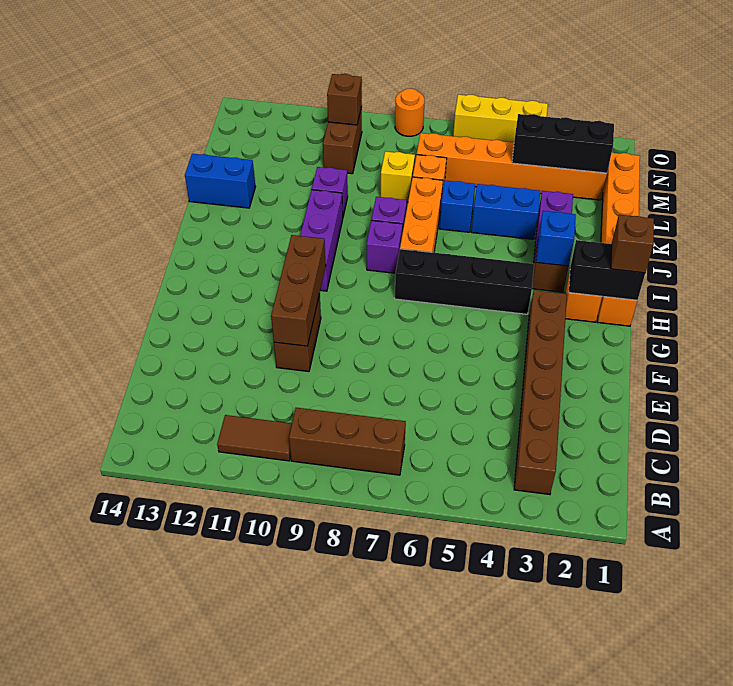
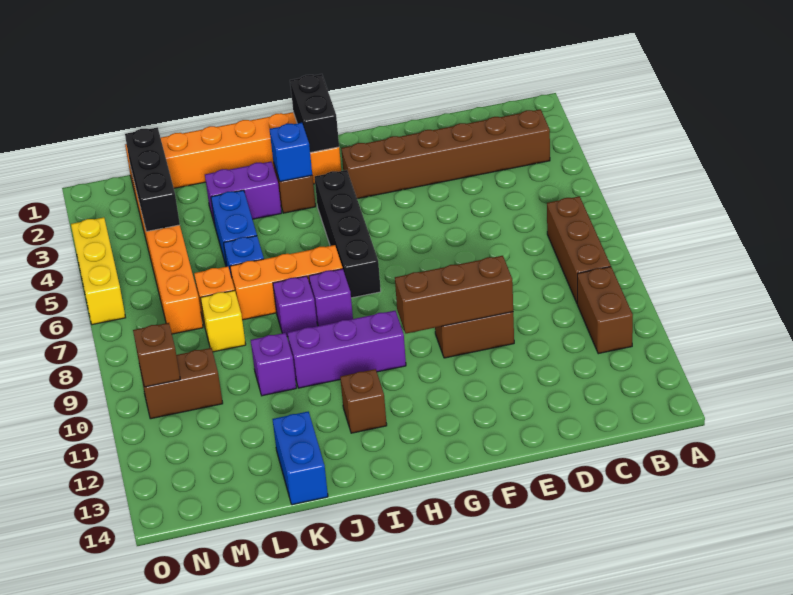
brown 1x2 tile [217,415,292,461] -> brown 1x2 brick [577,267,633,354]
brown 1x1 brick [611,215,654,273] -> brown 1x1 brick moved to [340,369,387,433]
orange 1x1 round brick [395,88,425,136] -> none

